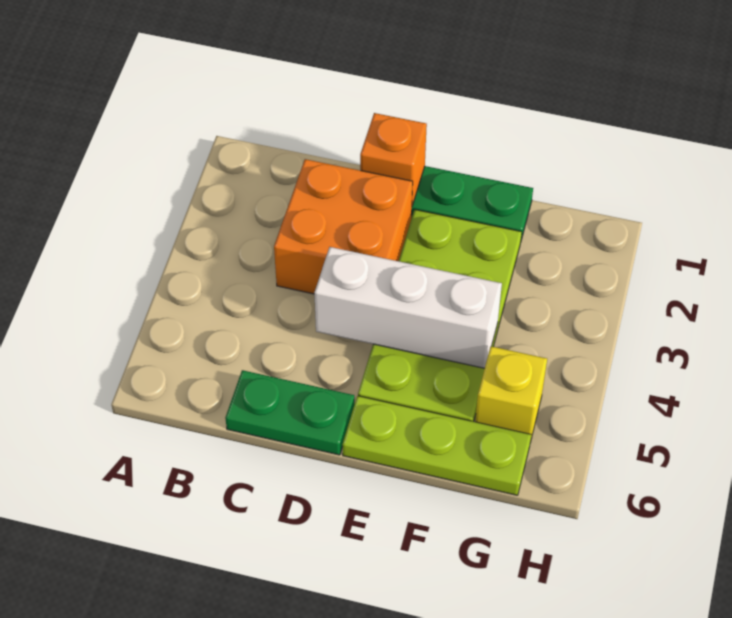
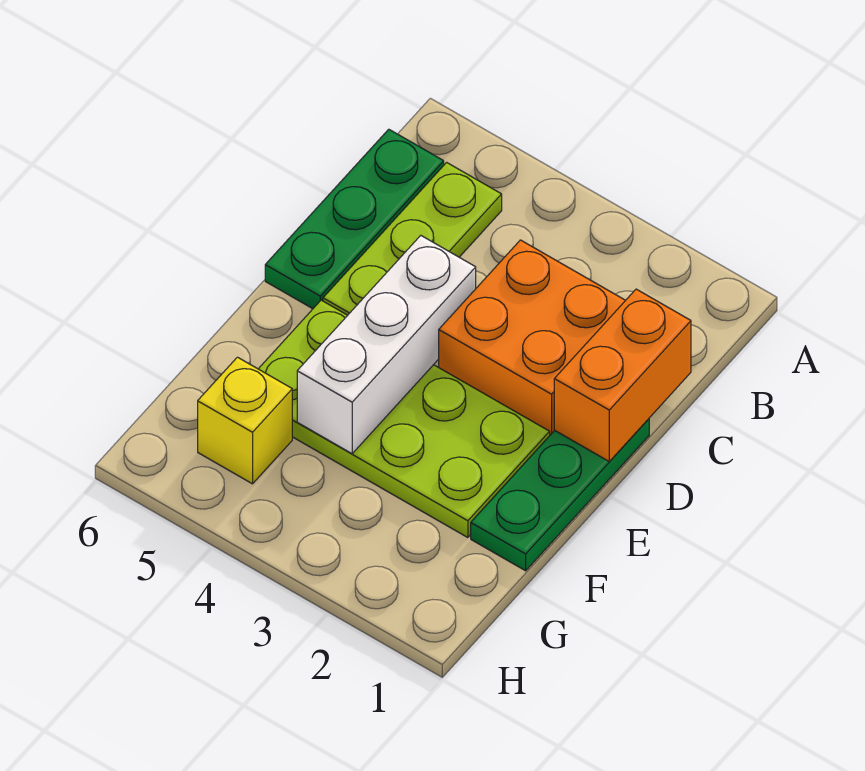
green 1x2 plate [225,370,355,455] -> green 1x3 plate [265,129,444,309]
orange 1x1 brick [360,113,427,206] -> orange 1x2 brick [554,289,691,462]
lime 1x3 plate [343,396,531,495] -> lime 1x3 plate moved to [323,162,502,315]

